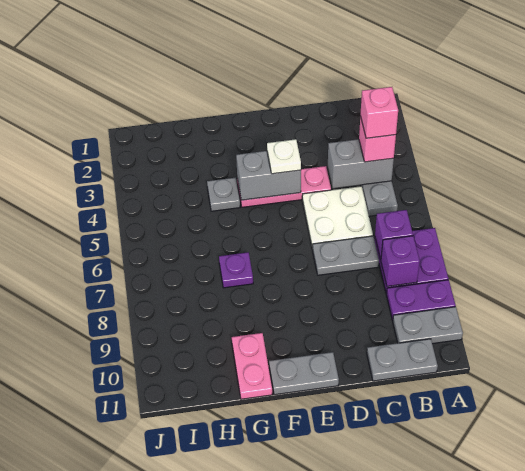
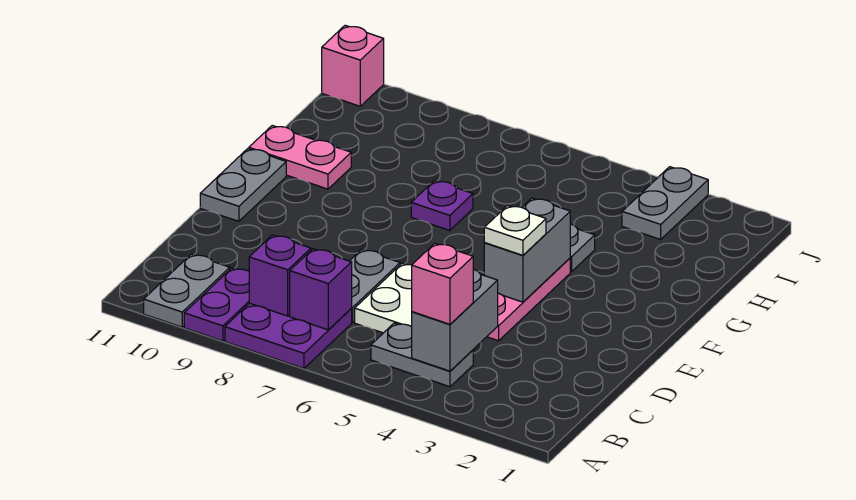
pink 1x1 brick [360,87,398,138] -> pink 1x1 brick moved to [322,25,384,106]
grey 1x2 plate [367,339,438,381] -> grey 1x2 plate moved to [622,167,708,239]

